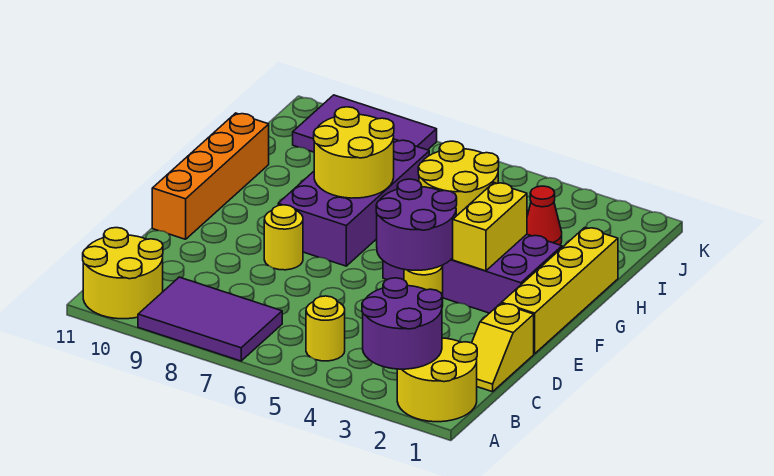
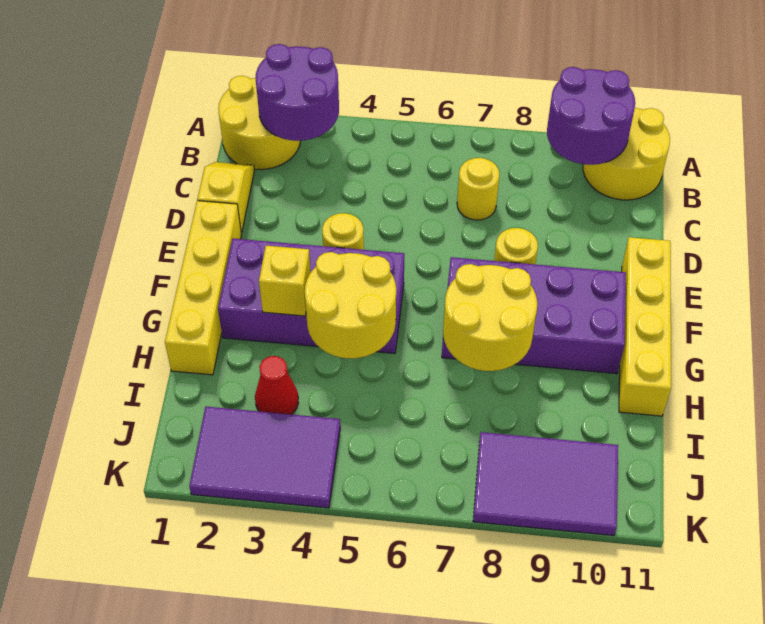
purple 2x3 tile [138,277,282,361] -> purple 2x3 tile moved to [189,407,340,508]
yellow 1x1 round brick [306,296,345,361] -> yellow 1x1 round brick moved to [457,158,499,220]
purple 2x2 round brick [376,179,457,270] -> purple 2x2 round brick moved to [547,67,635,165]
orange 1x4 brick [152,113,269,239] -> yellow 1x4 brick [619,237,671,416]
yellow 1x2 brick [453,183,527,271] -> yellow 1x1 brick [259,246,311,316]
purple 2x4 brick [278,139,429,266] -> purple 2x4 brick turned to [442,257,626,374]

